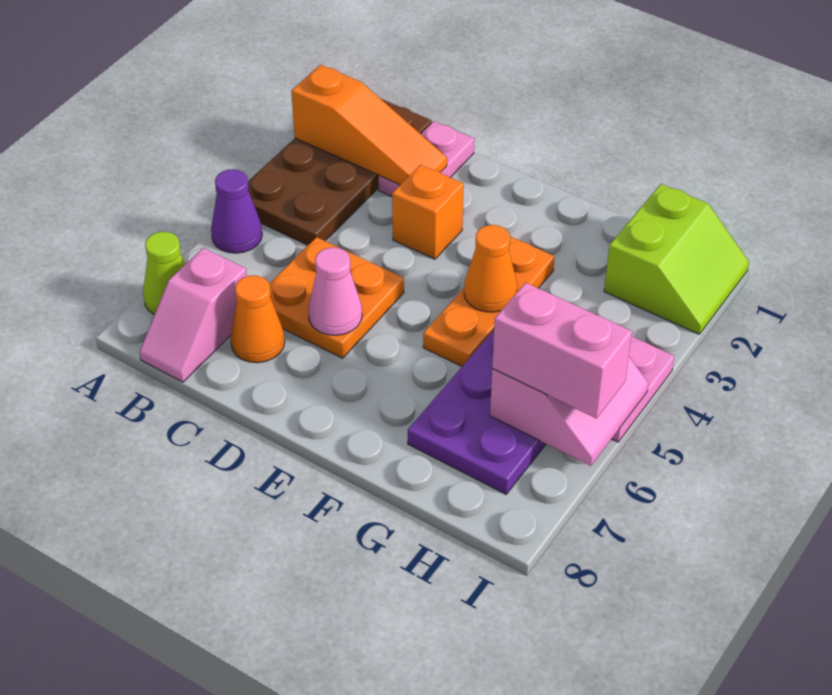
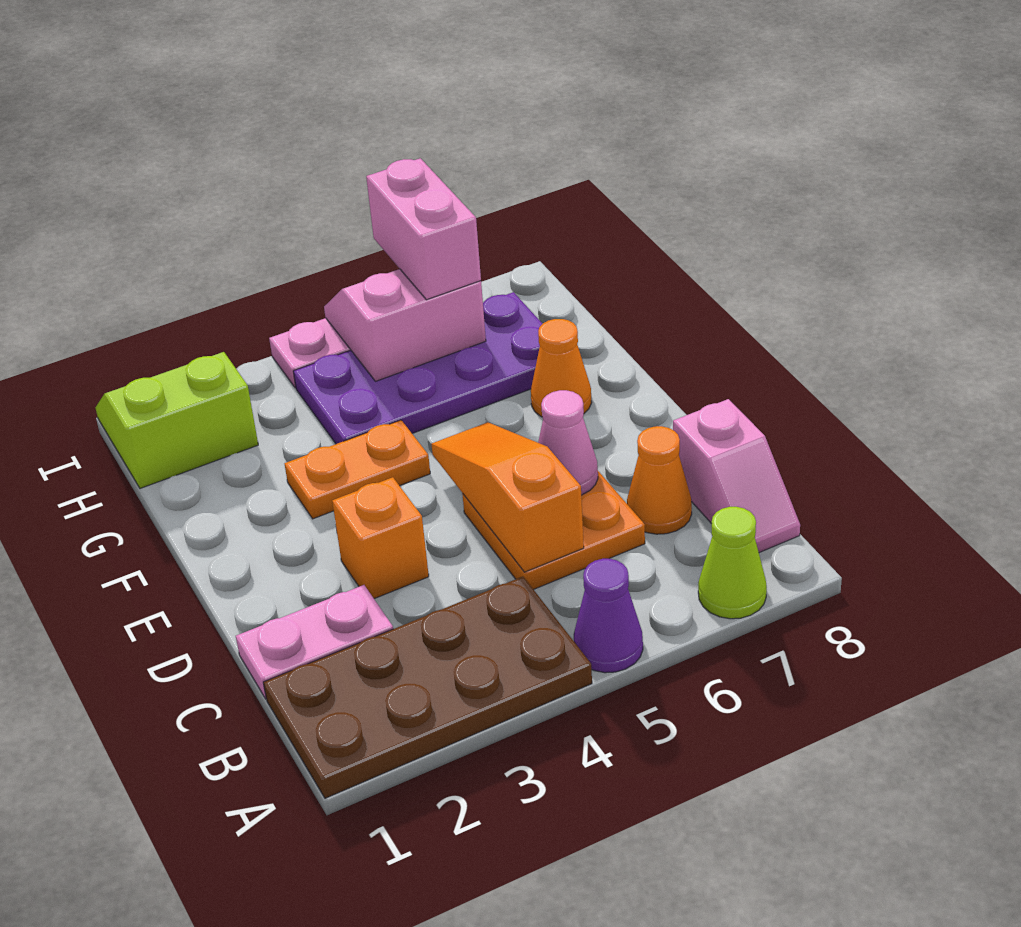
orange 1x3 slope [291,65,447,185] -> orange 1x3 slope moved to [431,422,584,572]
pink 1x2 slope [139,248,247,382] -> pink 1x2 slope turned to [673,399,800,553]
orange 1x3 plate [423,237,555,366] -> orange 1x2 plate [284,420,430,519]
orange 1x1 cone [464,225,517,312] -> orange 1x1 cone moved to [531,319,592,417]

